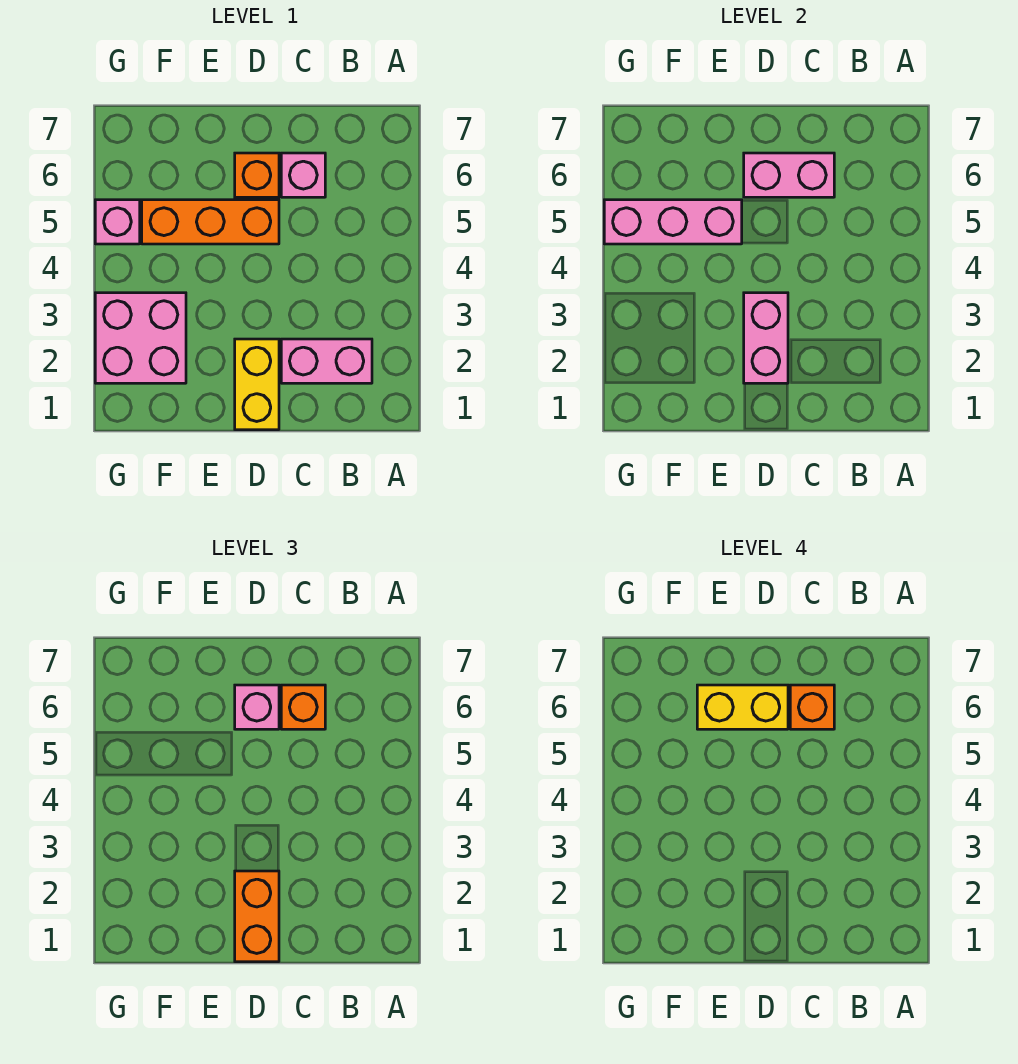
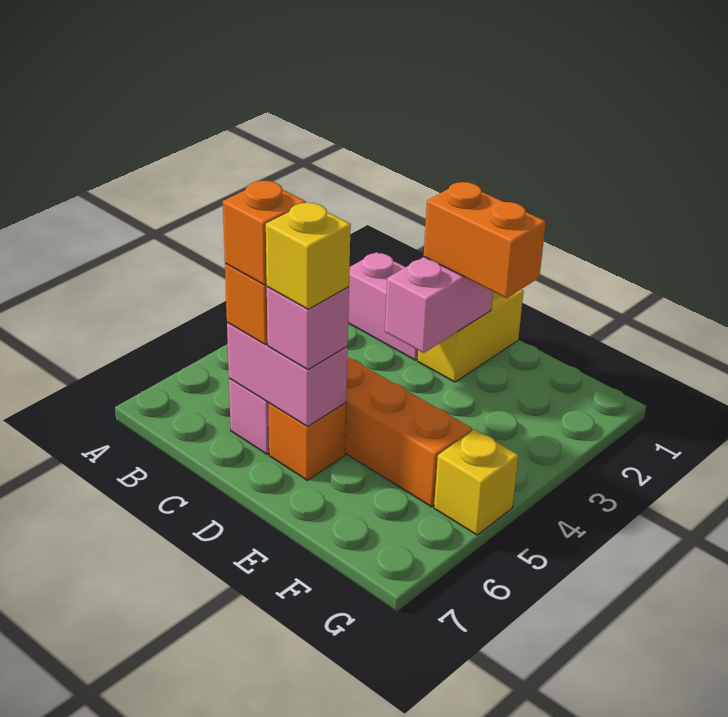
orange 1x2 brick [235,871,279,962] -> orange 1x2 brick turned to [424,182,546,298]
yellow 1x2 brick [697,685,788,729] -> yellow 1x1 brick [266,203,351,309]
pink 1x3 brick [604,200,742,244] -> none
pink 2x2 brick [95,293,186,383] -> none
pink 1x1 brick [95,200,140,244] -> yellow 1x1 brick [434,429,518,535]

